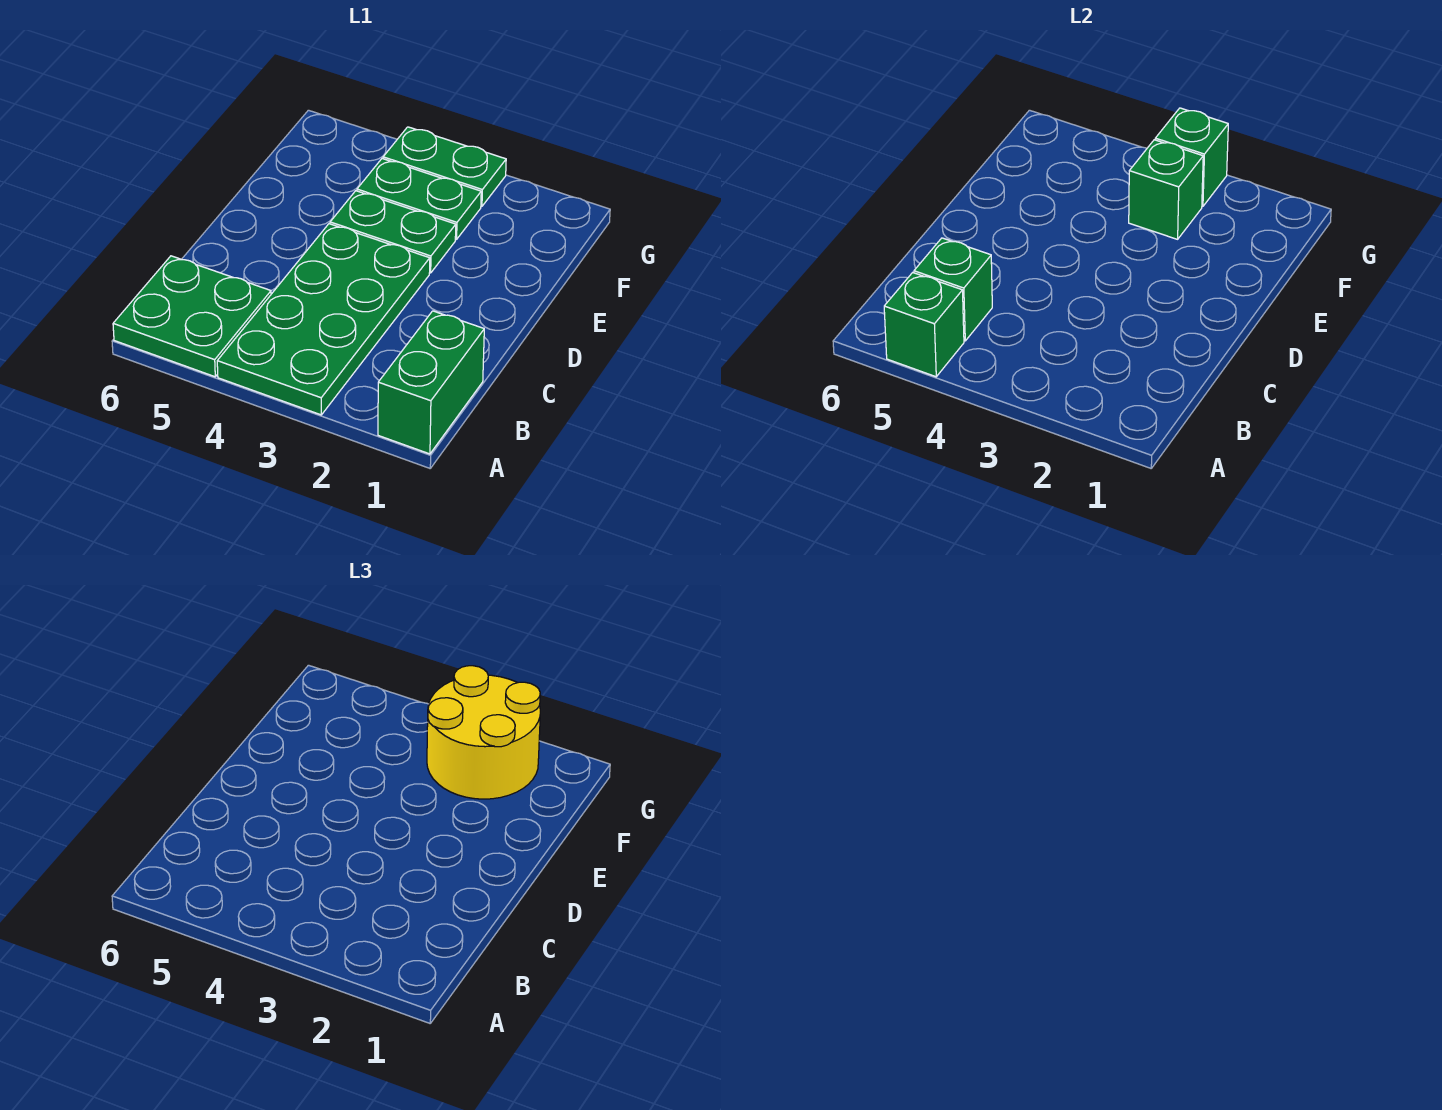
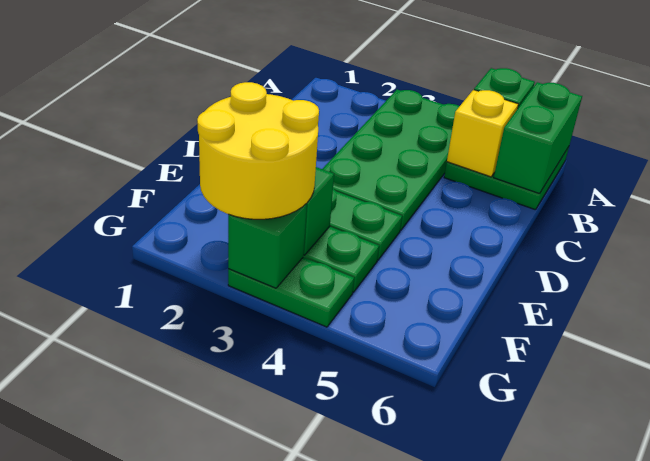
green 1x2 brick [378,311,484,454] -> green 1x2 brick moved to [494,82,582,194]
green 1x1 brick [914,238,992,341] -> yellow 1x1 brick [447,90,518,177]

